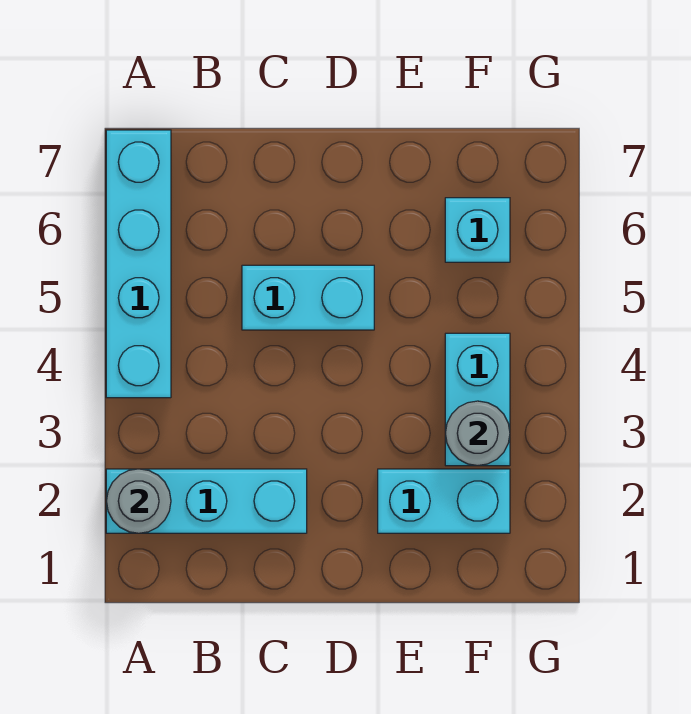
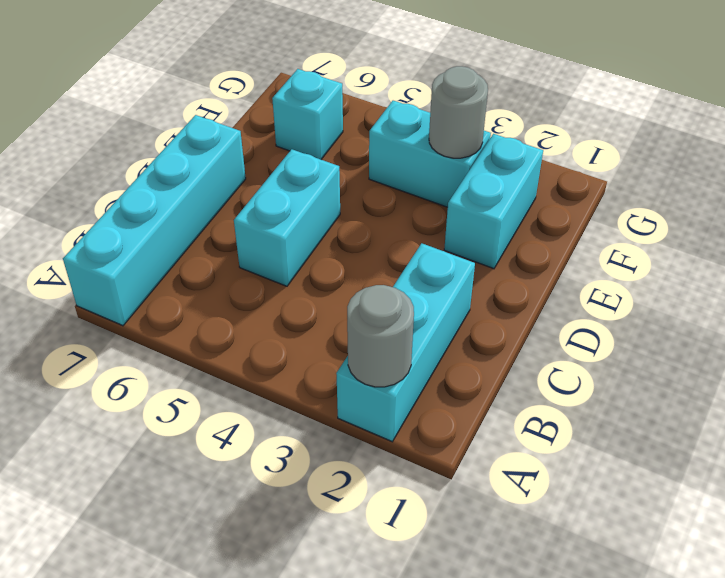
cyan 1x4 brick [106,130,171,398] -> cyan 1x4 brick turned to [63,115,246,326]

